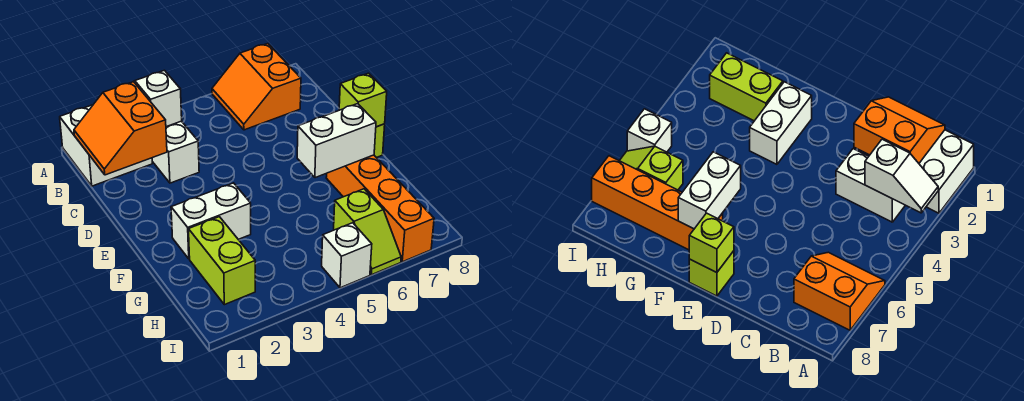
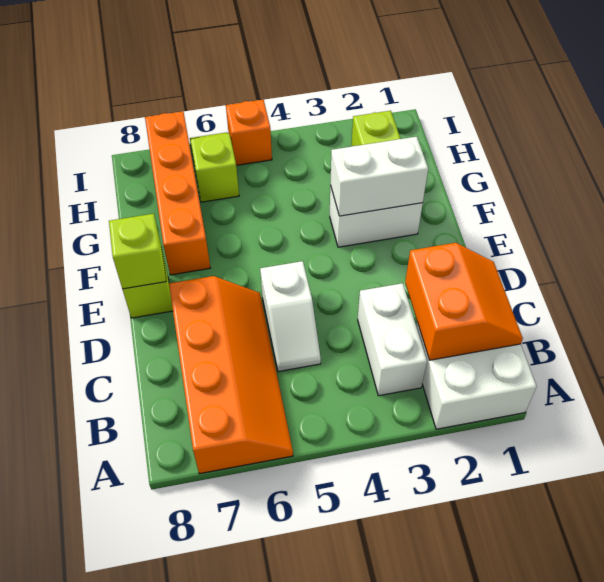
white 1x2 slope [134,70,182,127] -> white 1x2 slope moved to [260,261,321,372]
orange 2x2 slope [212,44,301,130] -> orange 2x4 slope [169,276,293,474]
white 1x2 brick [297,104,376,178] -> white 1x2 brick moved to [330,137,428,216]
white 1x1 brick [322,223,372,288] -> orange 1x1 brick [226,100,272,165]

